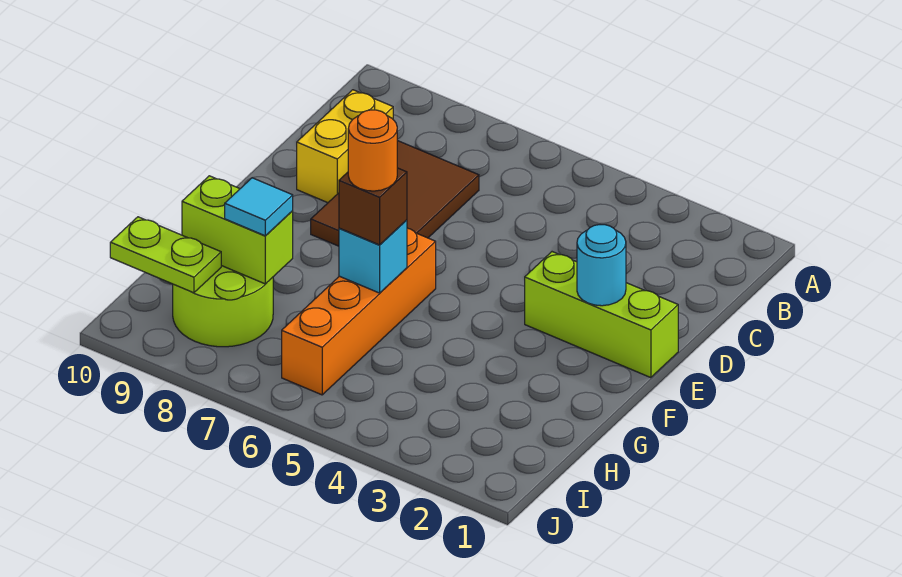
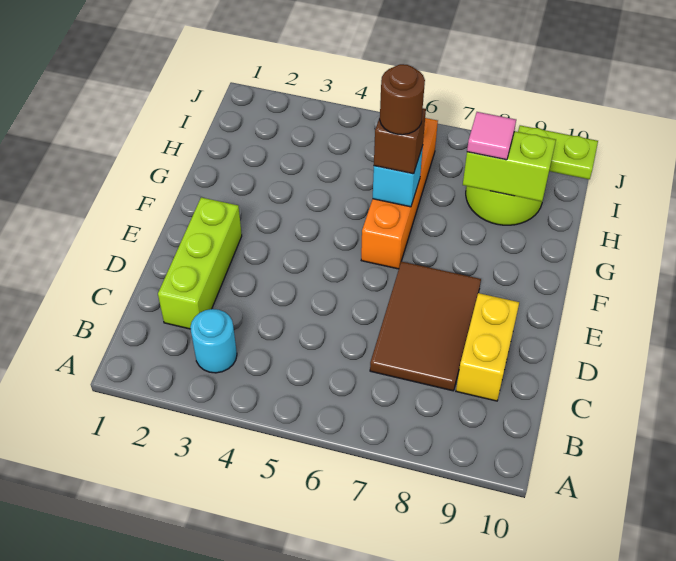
lime 1x3 brick [525,252,678,378] -> lime 1x3 brick turned to [158,197,242,329]
cyan 1x1 round brick [577,225,626,306] -> cyan 1x1 round brick moved to [190,309,237,373]
orange 1x1 round brick [348,110,397,191] -> brown 1x1 round brick [380,64,425,135]
cyan 1x1 tile [225,178,293,236] -> pink 1x1 tile [467,112,516,160]

